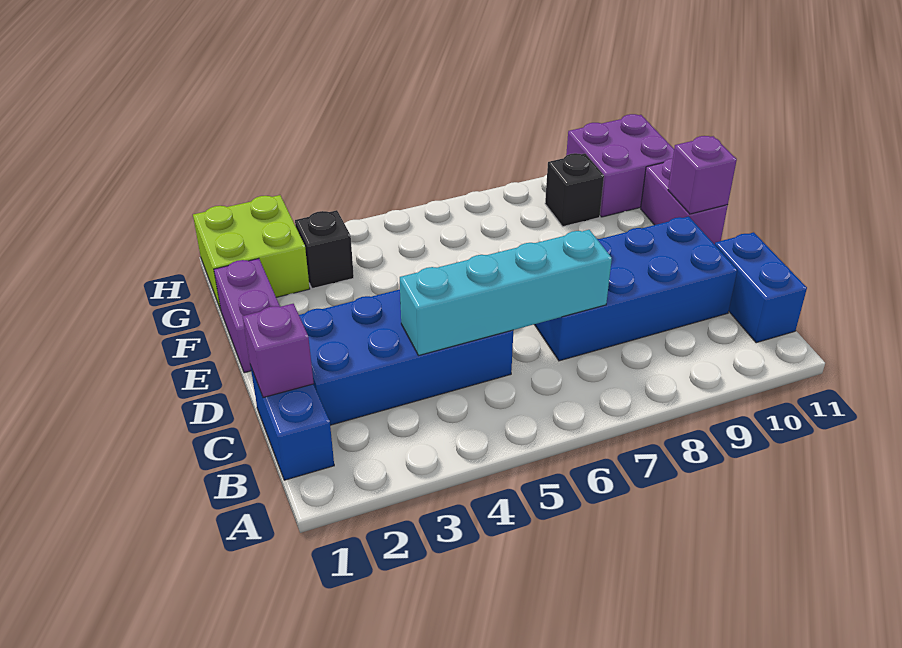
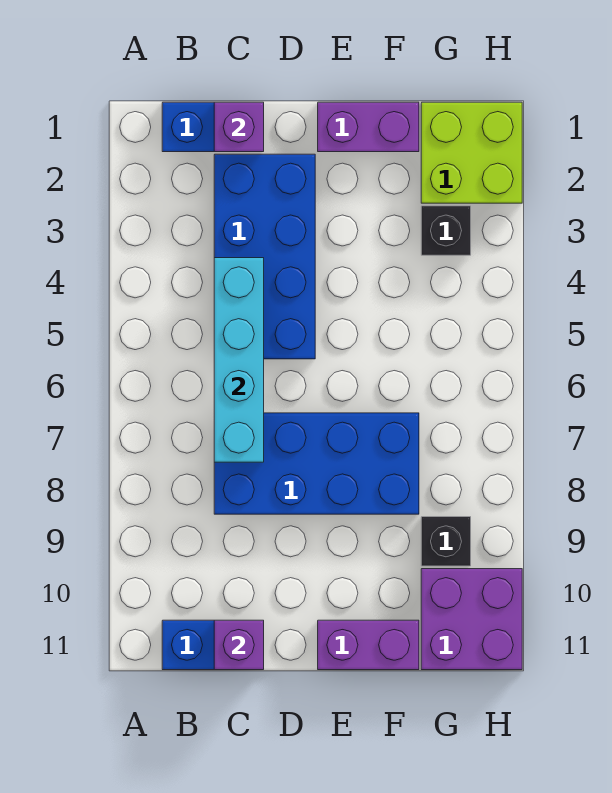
blue 2x4 brick [534,216,737,361] -> blue 2x4 brick turned to [214,413,419,514]
purple 1x1 brick [668,136,737,214] -> purple 1x1 brick moved to [214,620,264,670]

